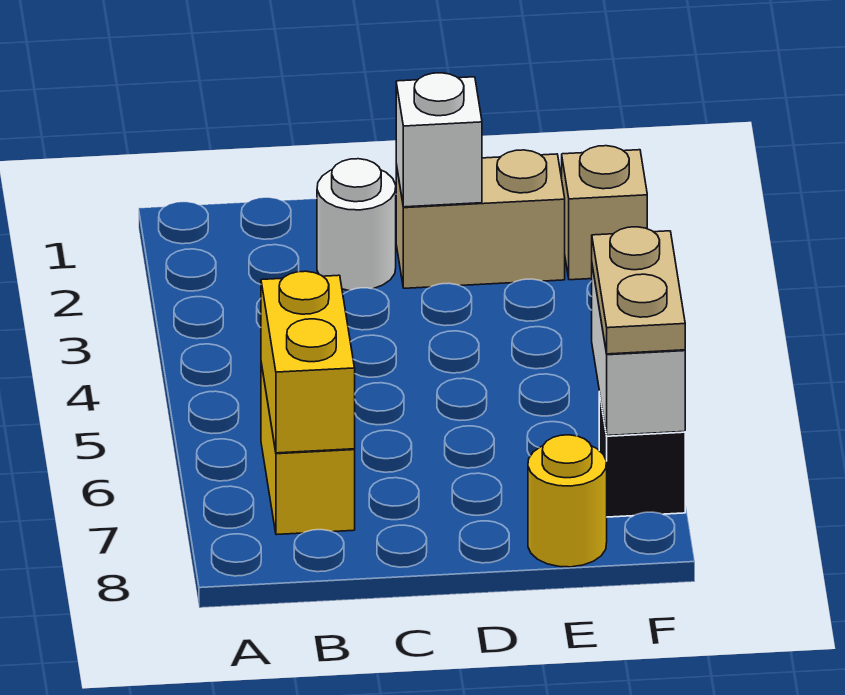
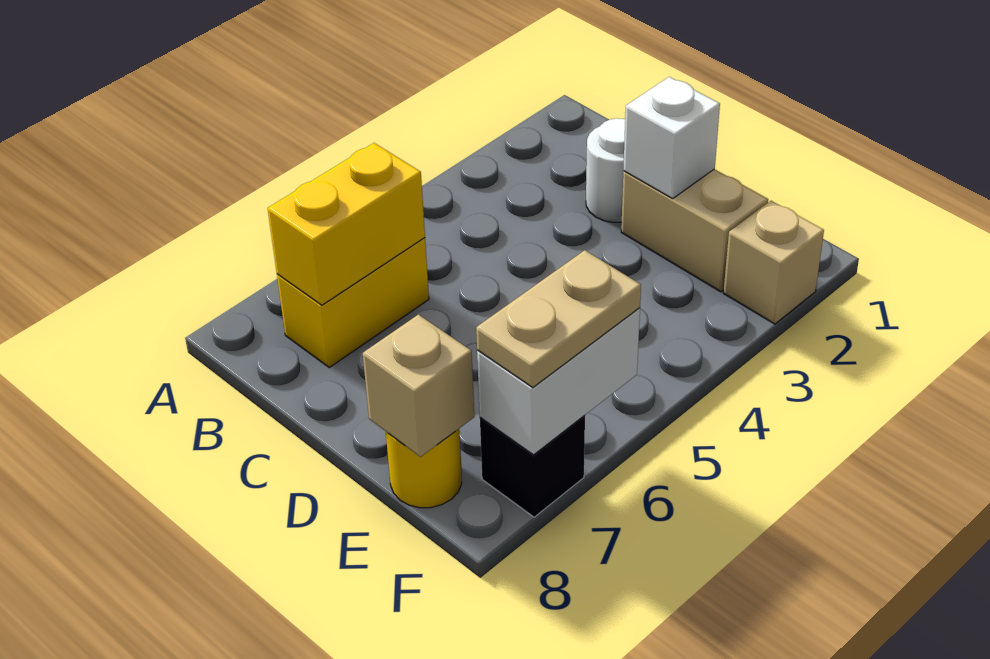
none -> tan 1x1 brick [363,315,474,457]

